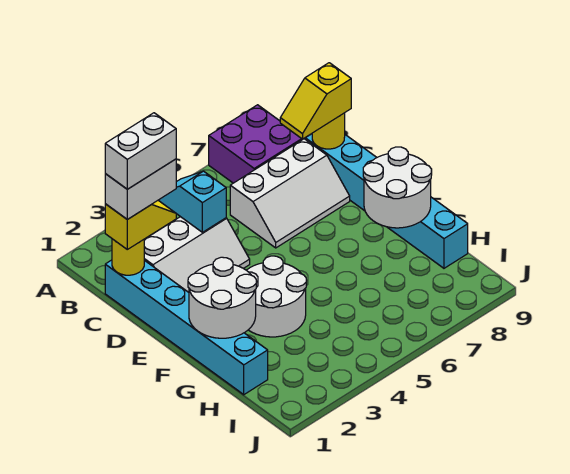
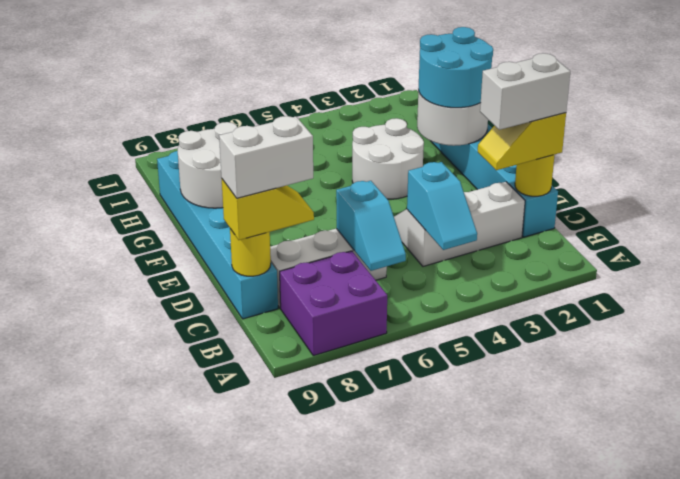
none -> cyan 1x2 slope [336,181,406,271]
white 1x2 brick [105,113,176,189] -> white 1x2 brick moved to [219,116,313,198]
none -> cyan 2x2 round brick [418,27,493,108]

